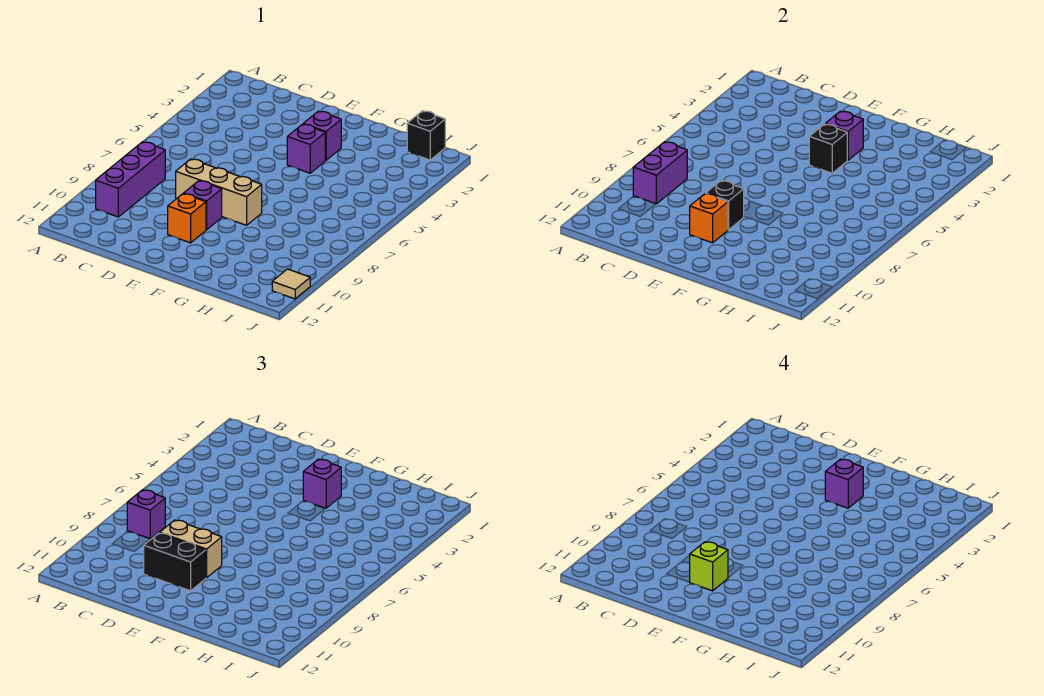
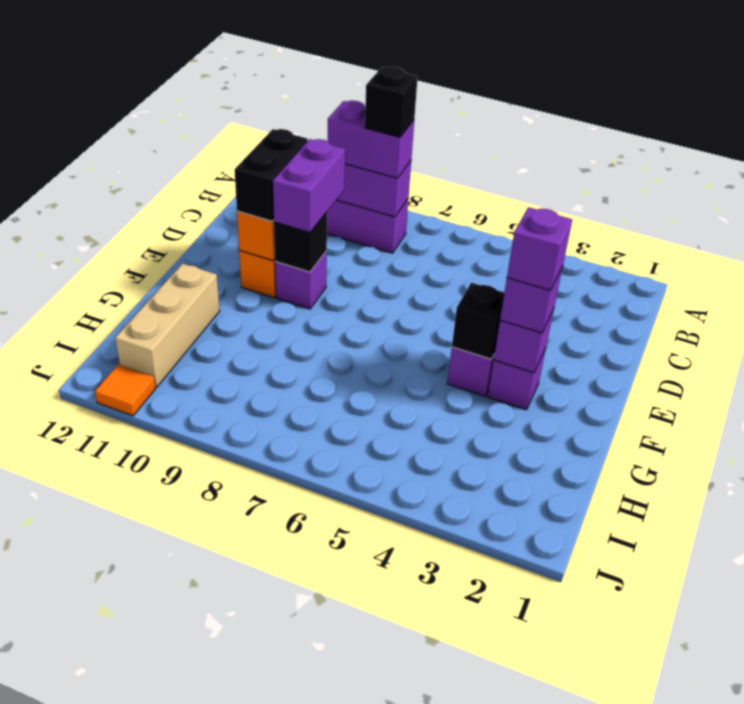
purple 1x1 brick [127,490,165,539] -> purple 1x2 brick [328,101,414,178]
tan 1x3 brick [176,159,262,225] -> tan 1x3 brick moved to [115,264,220,387]
tan 1x2 brick [160,520,222,578] -> purple 1x2 brick [273,139,345,233]
lime 1x1 brick [690,542,728,591] -> none
black 1x1 brick [407,111,445,160] -> black 1x1 brick moved to [365,66,418,137]
tan 1x1 tile [272,269,310,299] -> orange 1x1 tile [95,364,156,416]

